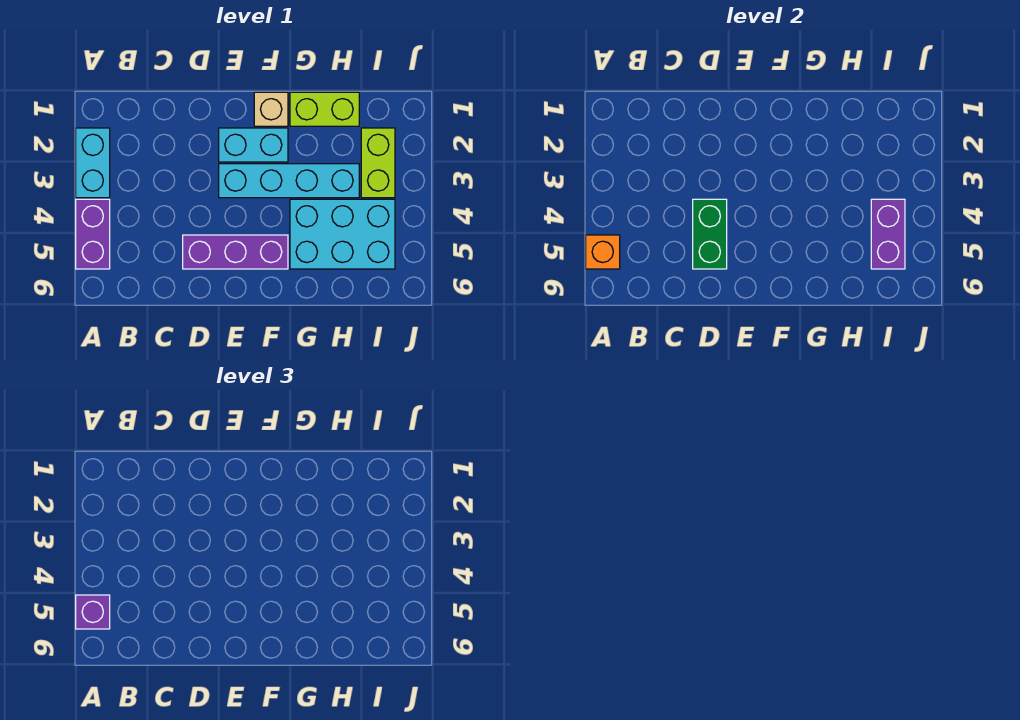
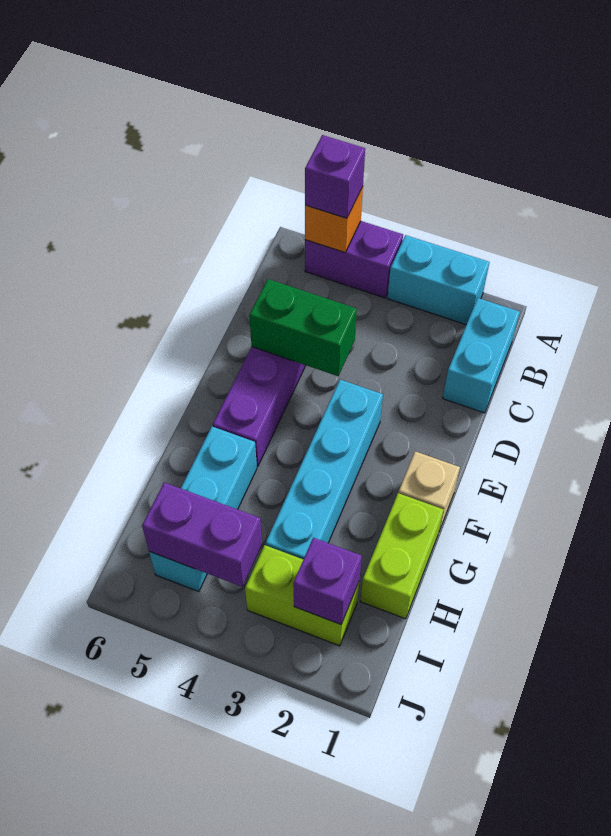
cyan 1x2 brick [219,128,288,162] -> cyan 1x2 brick moved to [443,298,520,413]
cyan 2x3 brick [290,199,395,269] -> cyan 1x3 brick [149,427,257,592]
none -> purple 1x1 brick [293,538,362,624]

